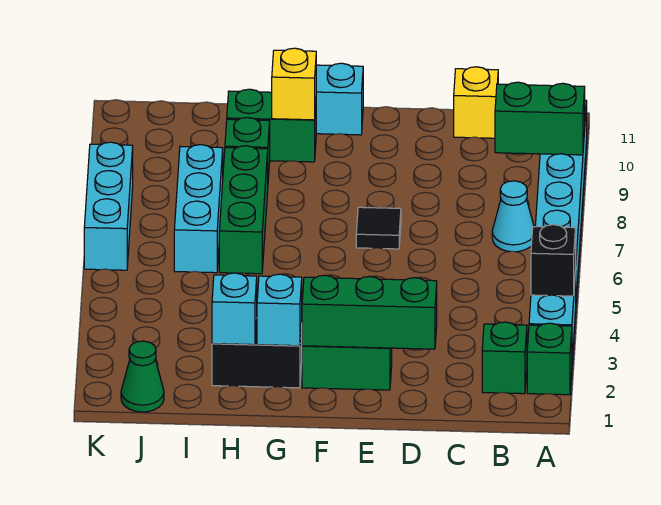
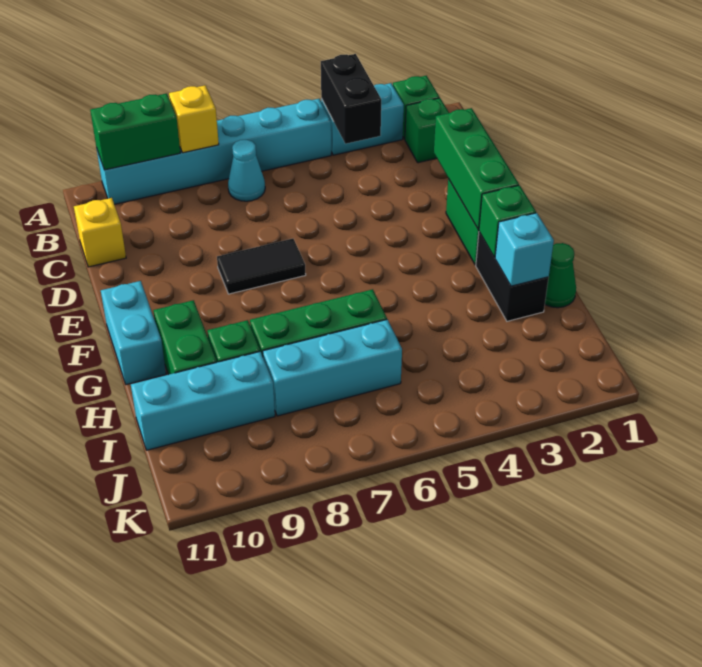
black 1x1 brick [531,225,576,296] -> black 1x2 brick [321,54,381,144]
green 1x2 brick [495,82,585,155] -> green 1x2 brick turned to [90,93,180,170]
black 1x1 tile [356,207,401,249] -> black 1x2 tile [217,239,306,294]
cyan 1x1 brick [257,274,302,346] -> green 1x1 brick [479,185,536,257]
yellow 1x1 brick [272,48,316,120] -> yellow 1x1 brick moved to [169,85,219,153]
green 1x1 cone [121,341,164,412] -> green 1x1 cone moved to [545,243,576,308]
cyan 1x3 brick [84,142,133,270] -> cyan 1x3 brick moved to [131,352,275,450]

